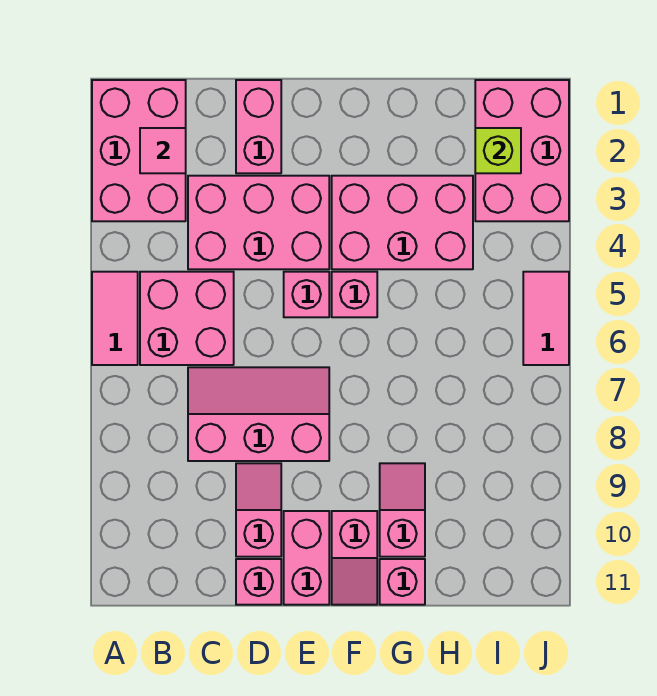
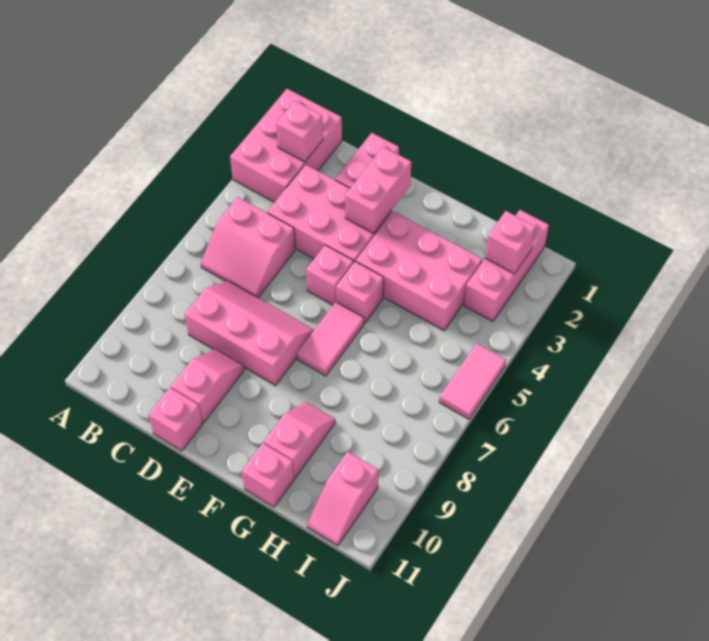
pink 1x2 tile [92,272,138,365] -> pink 1x2 tile moved to [297,302,364,376]
pink 1x1 tile [140,128,186,173] -> pink 1x1 brick [276,101,323,162]
pink 2x2 brick [140,272,234,365] -> pink 2x2 slope [201,197,295,297]
pink 1x2 brick [284,511,329,605] -> pink 1x2 brick moved to [345,147,412,234]
pink 1x2 slope [332,511,377,605] -> pink 1x2 slope moved to [307,452,378,546]
pink 2x3 brick [475,80,569,221] -> pink 1x3 brick [464,210,549,321]
lime 1x1 brick [475,128,521,173] -> pink 1x1 brick [485,211,536,274]

